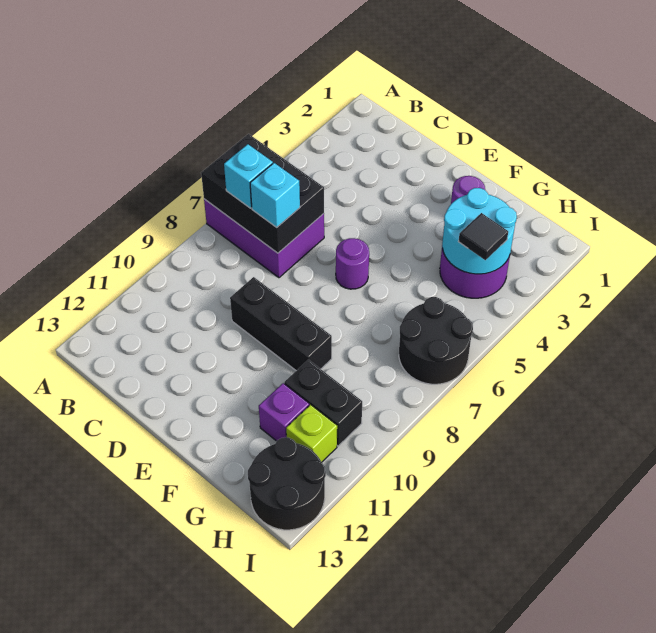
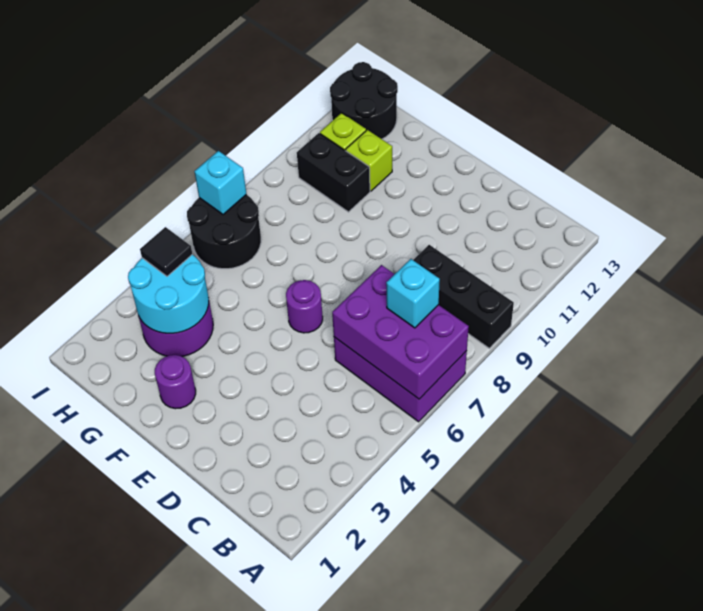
black 2x3 brick [201,134,324,253] -> purple 2x3 brick [332,265,469,399]
cyan 1x1 brick [250,163,300,227] -> cyan 1x1 brick moved to [194,151,246,215]
black 1x3 brick [230,277,332,371] -> black 1x3 brick moved to [413,245,514,348]
purple 1x1 brick [259,383,309,441] -> lime 1x1 brick [346,130,392,191]

